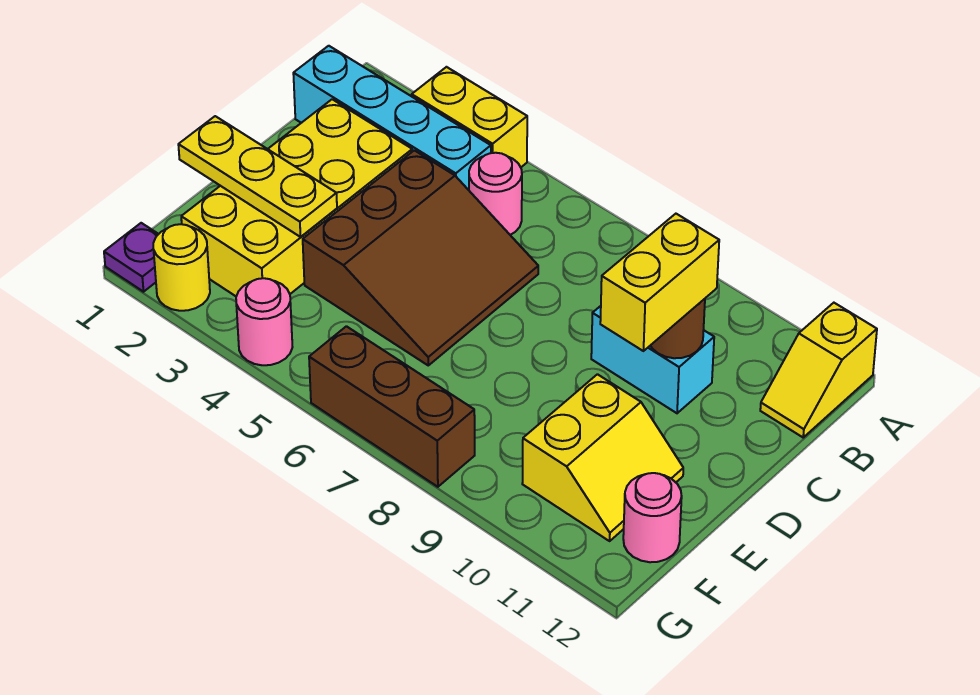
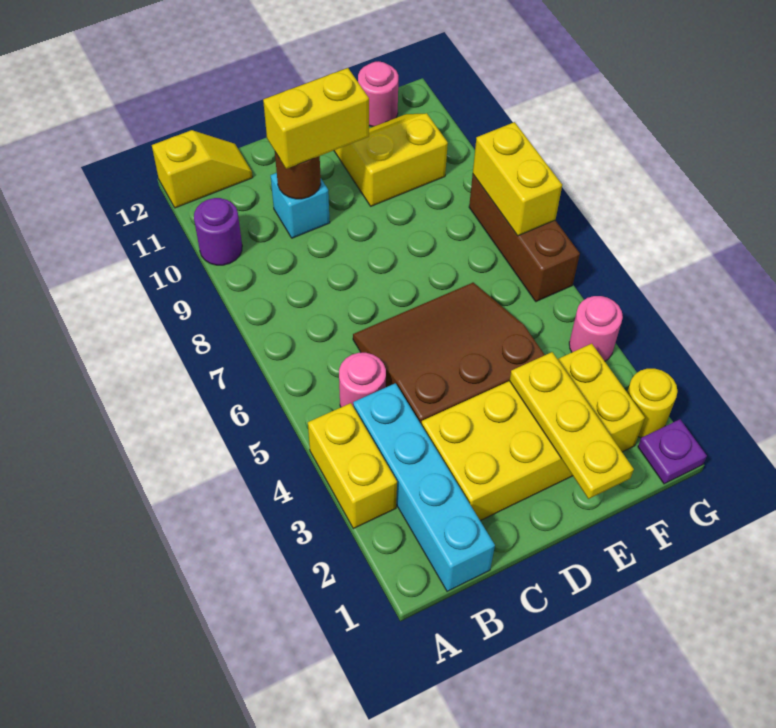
none -> purple 1x1 round brick [194,198,242,265]
cyan 1x2 brick [591,306,714,413] -> cyan 1x1 brick [271,173,330,238]
none -> yellow 1x2 brick [473,122,562,236]

